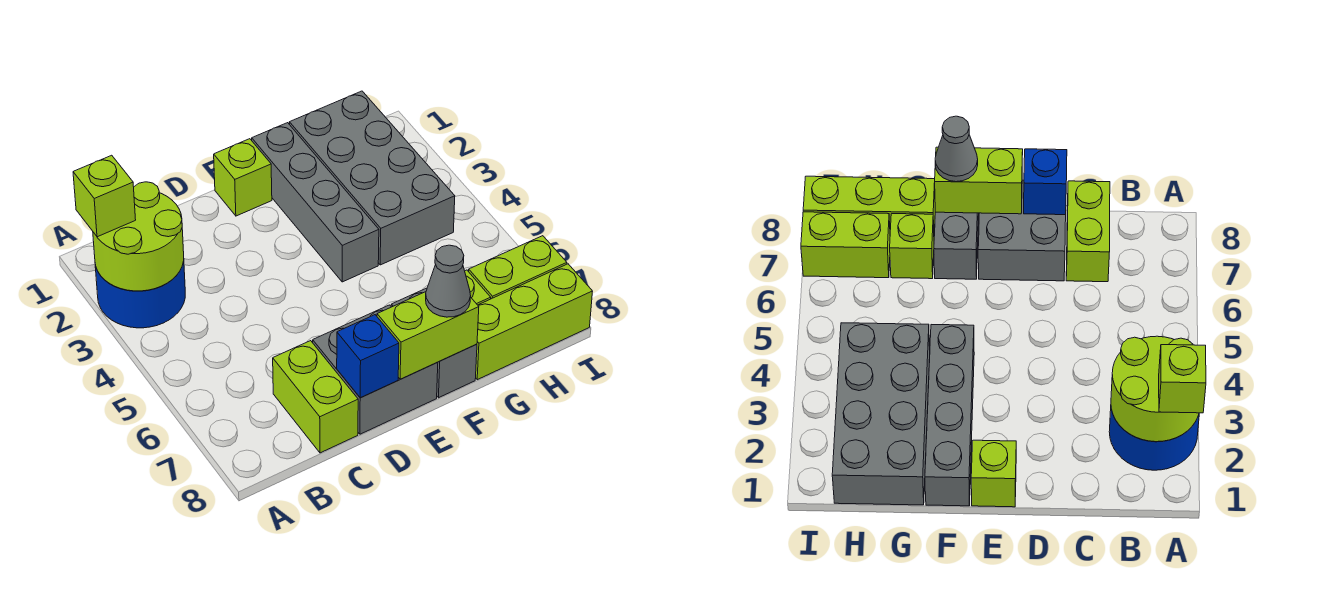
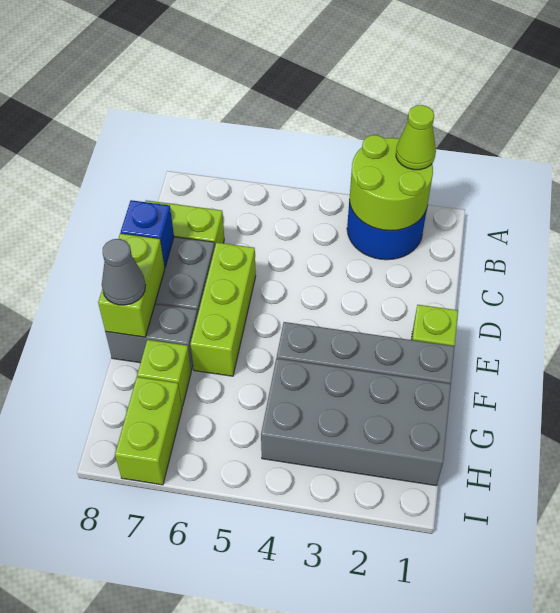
lime 1x1 brick [73,155,136,237] -> lime 1x1 cone [396,105,436,170]
lime 1x3 brick [476,264,593,380] -> lime 1x3 brick moved to [190,242,256,376]

